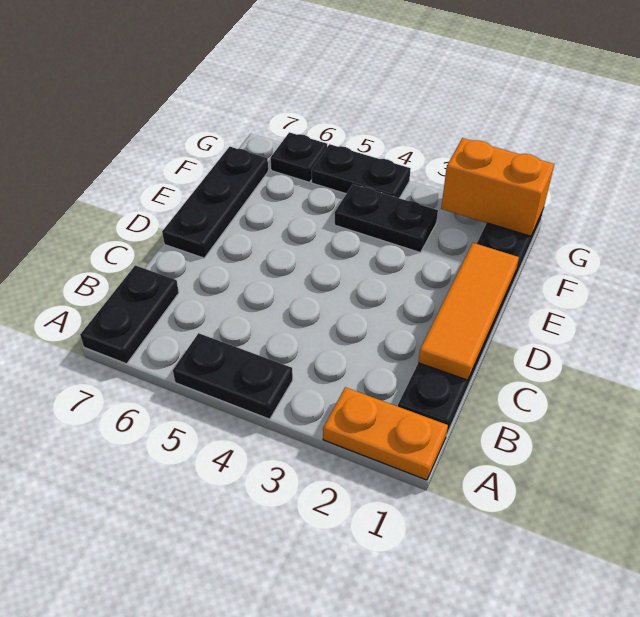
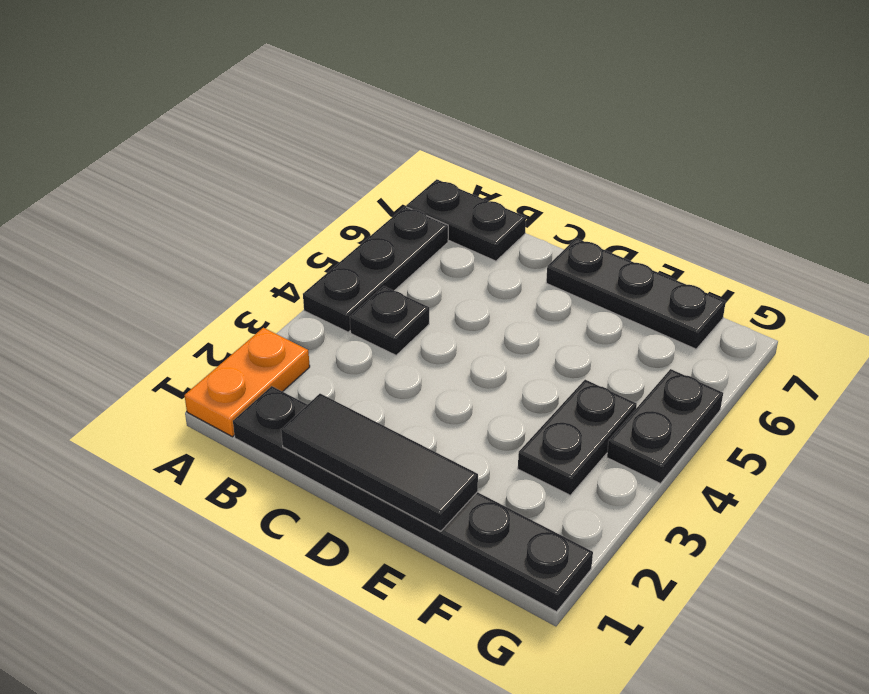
black 1x2 plate [173,333,293,419] -> black 1x3 plate [303,207,448,332]
orange 1x3 tile [418,243,519,380] -> black 1x3 tile [281,394,478,531]
orange 1x2 brick [441,138,554,236] -> none
black 1x1 plate [271,132,327,182] -> black 1x1 plate moved to [350,286,429,355]

